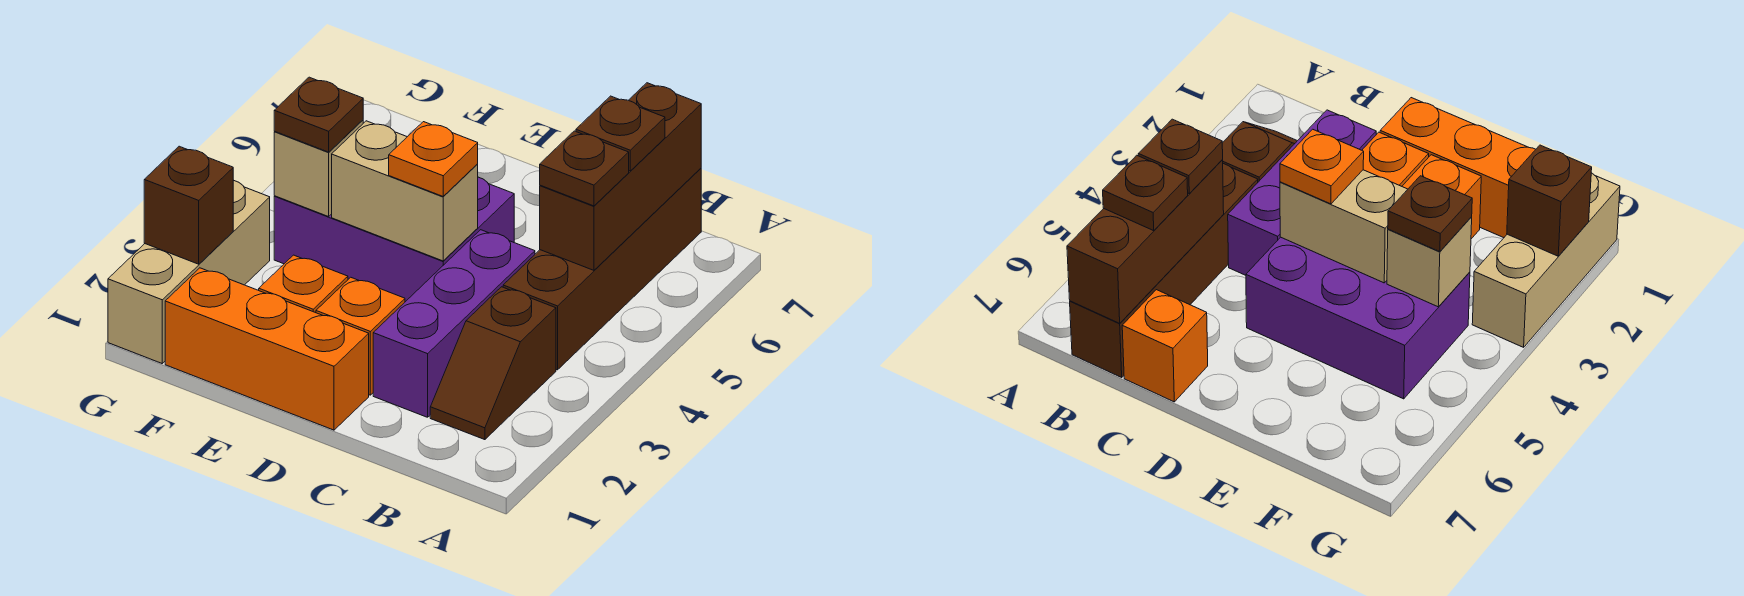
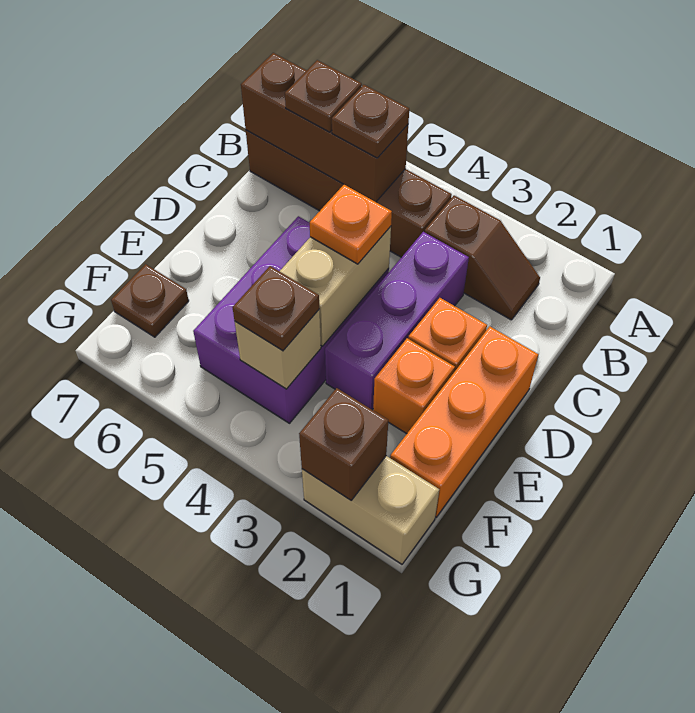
purple 1x3 brick [373,230,535,417] -> purple 1x3 brick turned to [325,232,469,409]
orange 1x1 brick [1122,290,1208,402] -> none
none -> brown 1x1 plate [111,264,189,337]
tan 1x3 brick [108,180,270,363] -> tan 1x2 brick [302,456,439,564]

